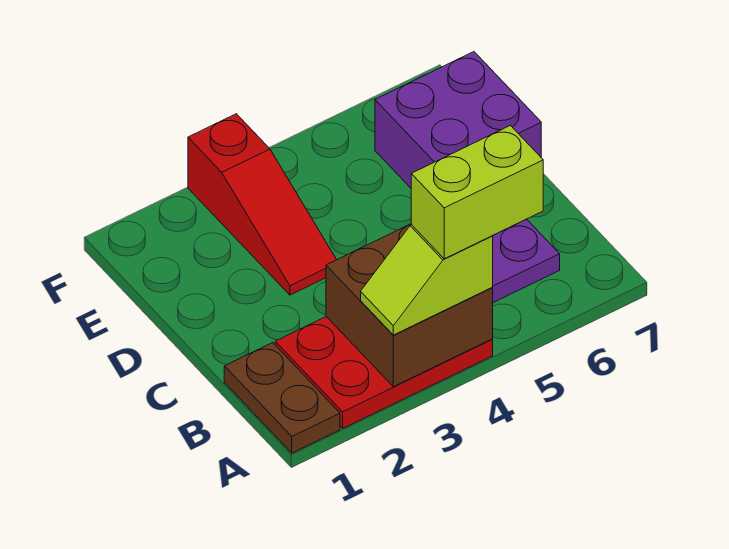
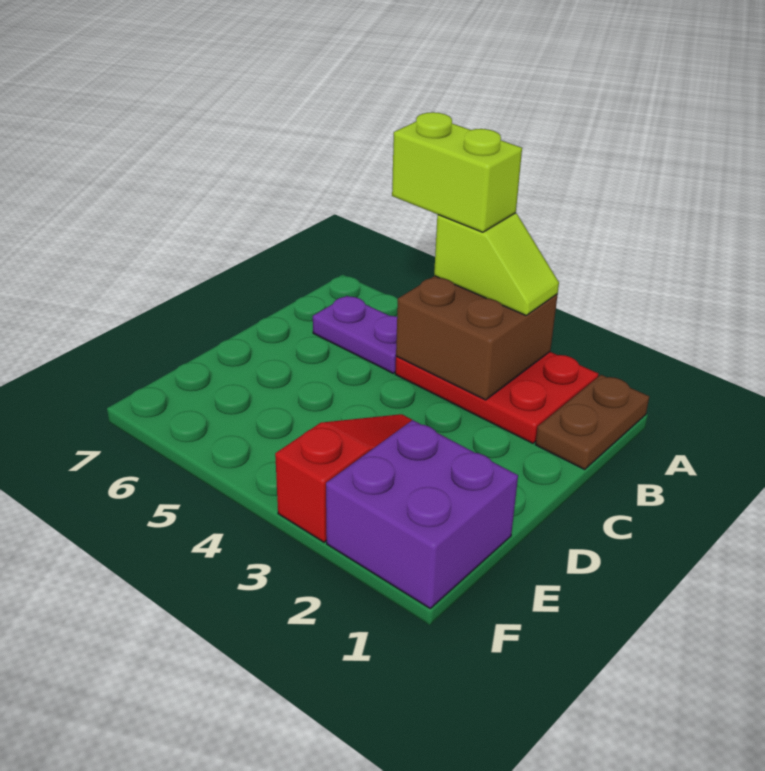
purple 2x2 brick [375,52,541,188] -> purple 2x2 brick moved to [326,420,518,608]

